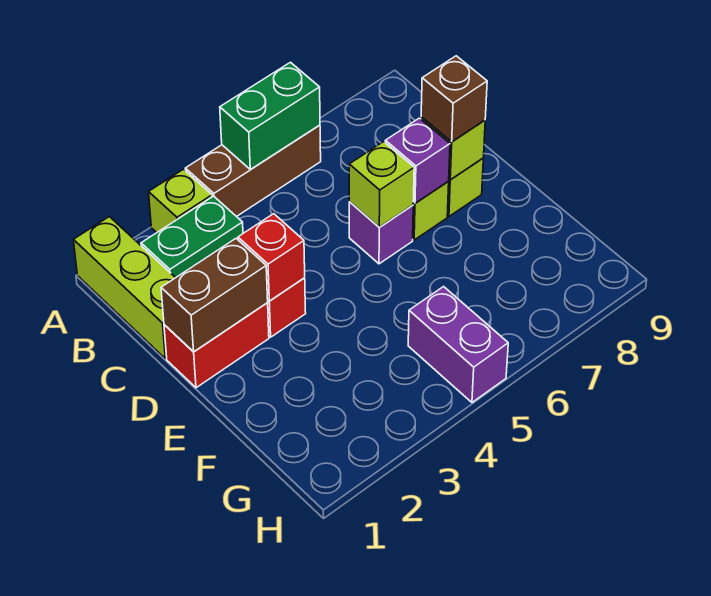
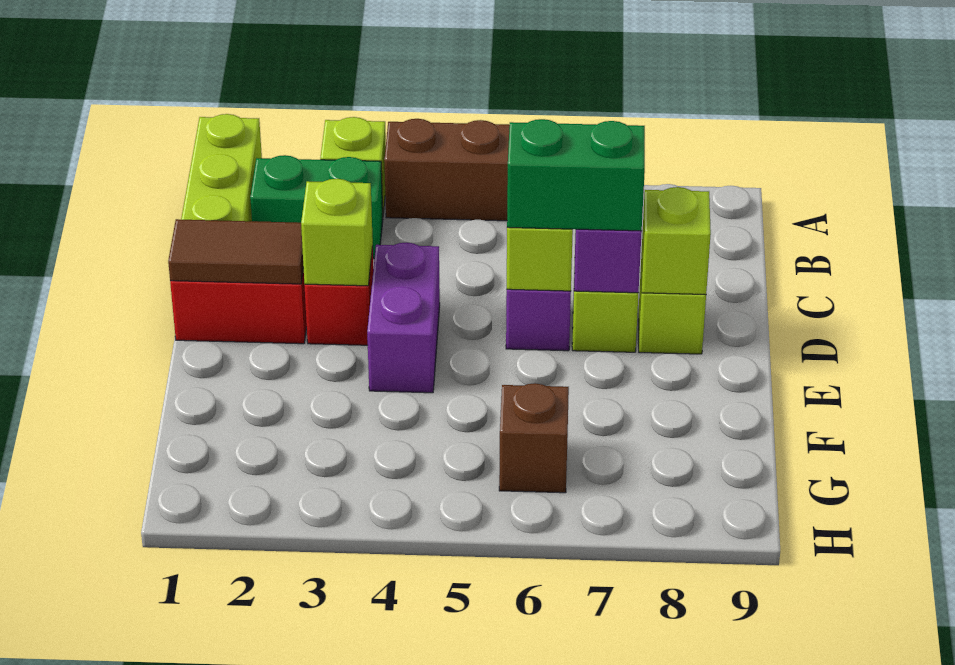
green 1x2 brick [220,62,320,170] -> green 1x2 brick moved to [507,119,645,231]
brown 1x2 brick [161,239,268,352] -> brown 1x2 tile [168,219,303,284]
red 1x1 brick [238,214,305,301] -> lime 1x1 brick [301,179,373,286]
brown 1x1 brick [421,56,487,142] -> brown 1x1 brick moved to [499,383,569,493]
purple 1x2 brick [408,287,508,402] -> purple 1x2 brick moved to [367,242,440,393]

